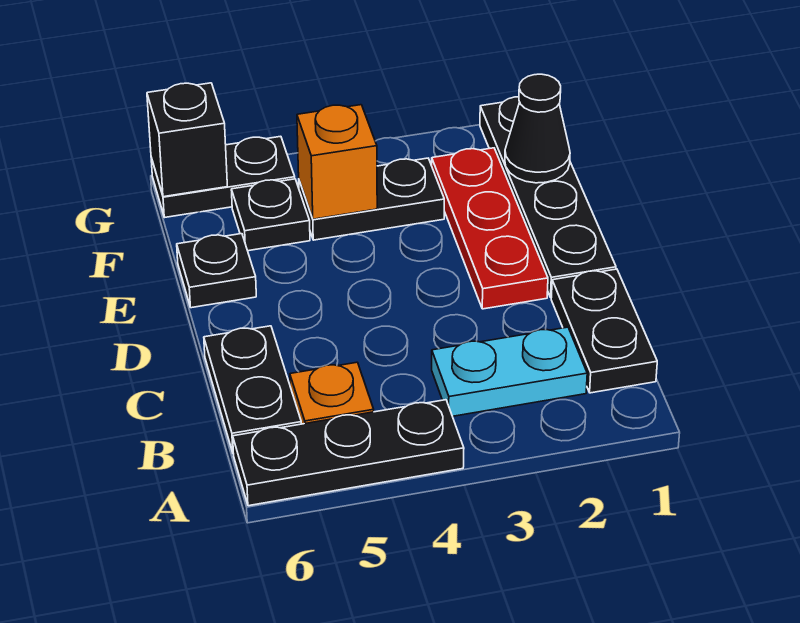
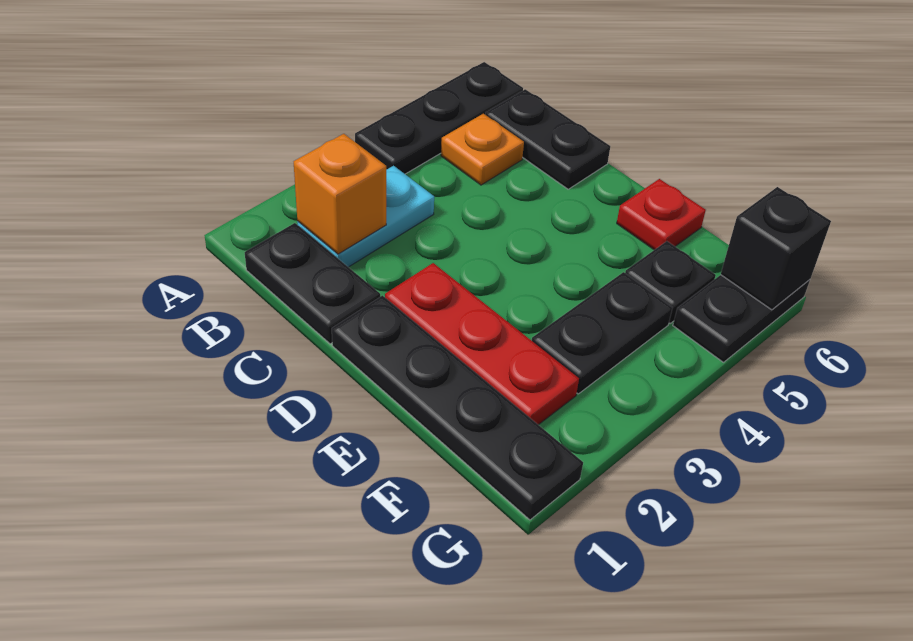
black 1x1 plate [177,234,256,308] -> red 1x1 plate [617,179,706,250]
black 1x1 cone [505,74,570,183] -> none
orange 1x1 brick [297,105,377,219] -> orange 1x1 brick moved to [294,134,386,254]

